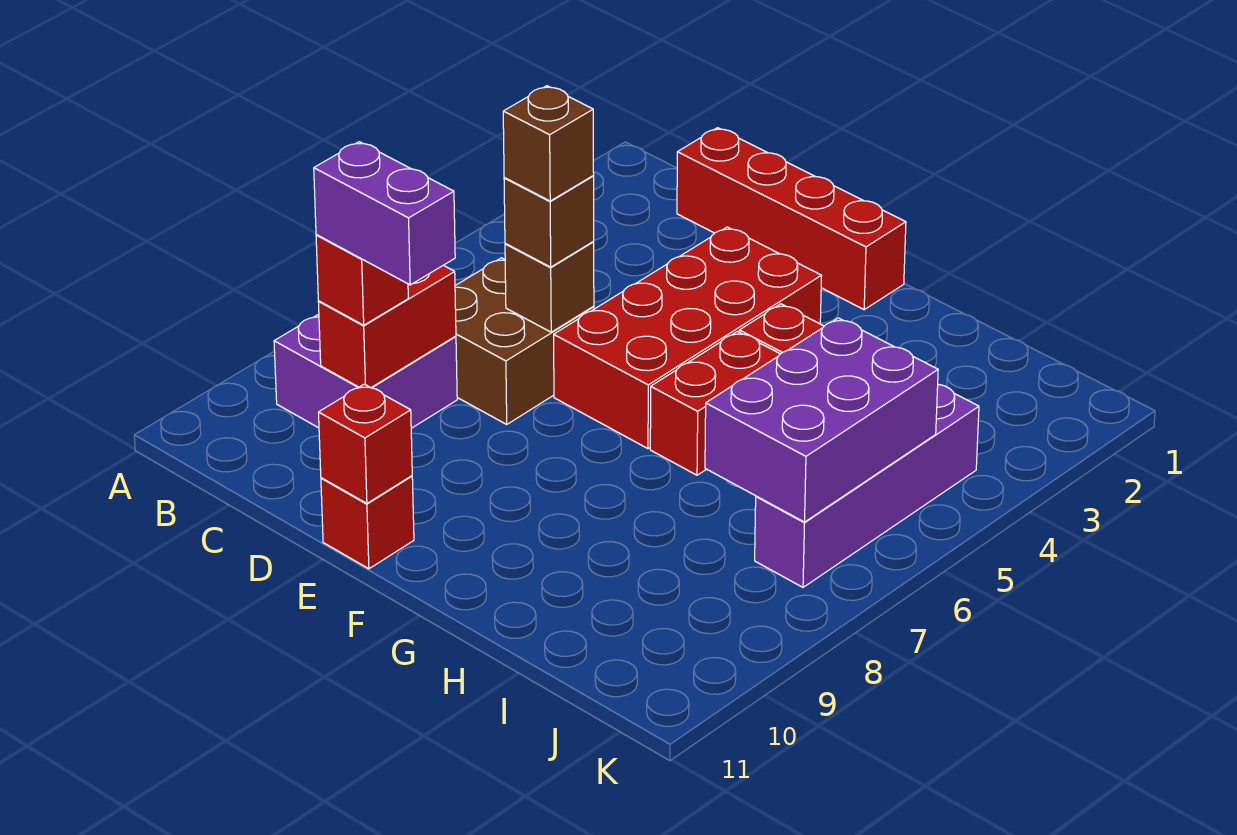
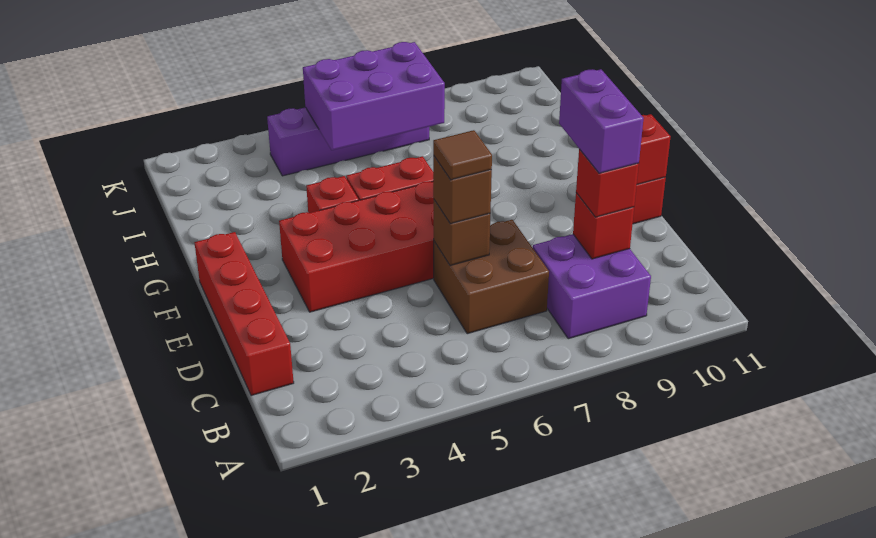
red 1x2 brick [318,265,456,388] -> red 1x1 brick [573,193,634,259]
brown 1x1 brick [503,86,594,201] -> brown 1x1 tile [433,130,492,180]

